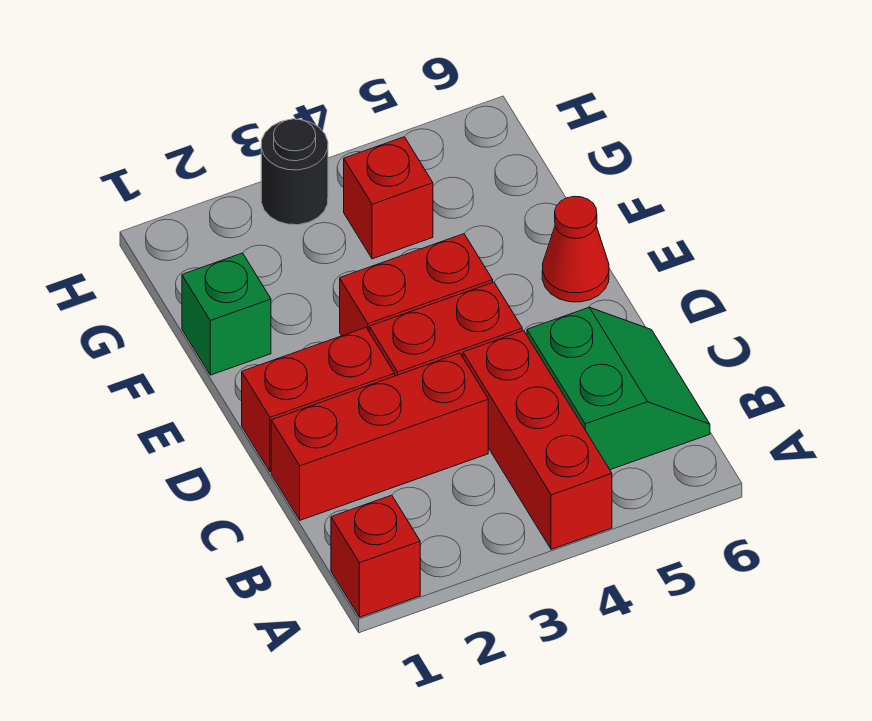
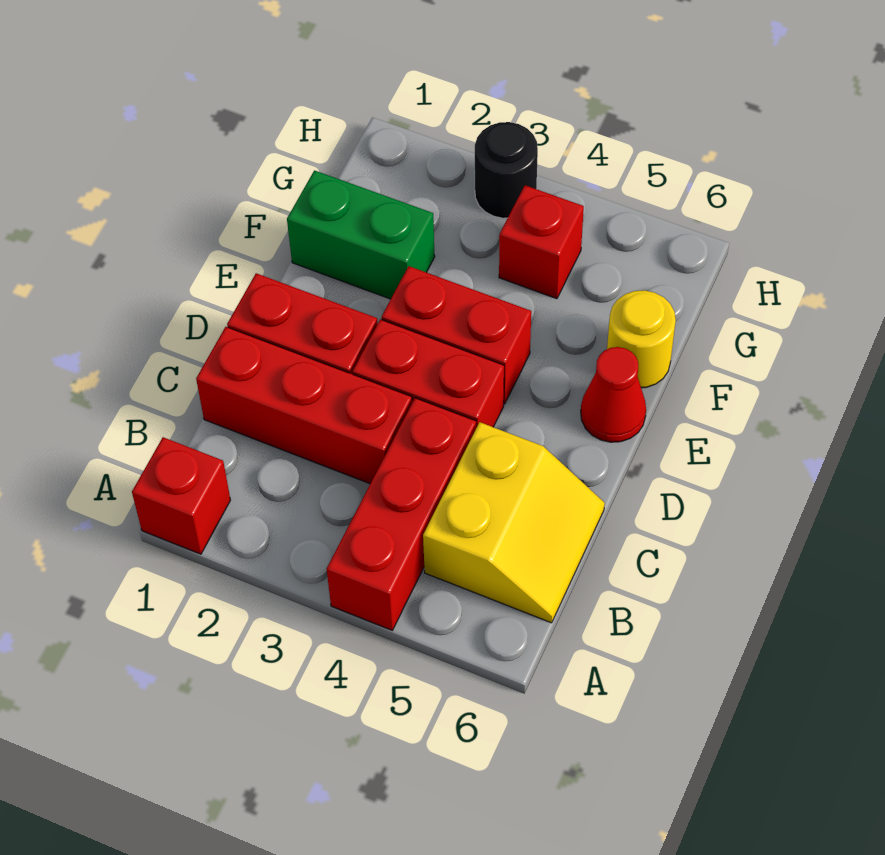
green 2x2 slope [527,307,710,470] -> yellow 2x2 slope [423,422,605,623]
green 1x1 brick [182,253,271,375] -> green 1x2 brick [287,171,435,299]
none -> yellow 1x1 round brick [607,290,676,388]

